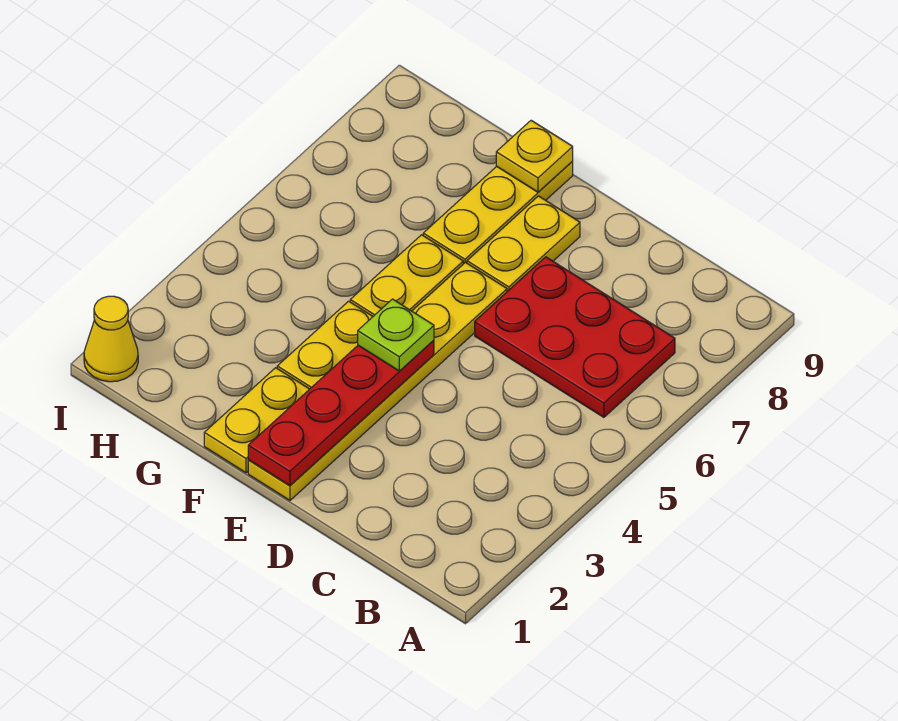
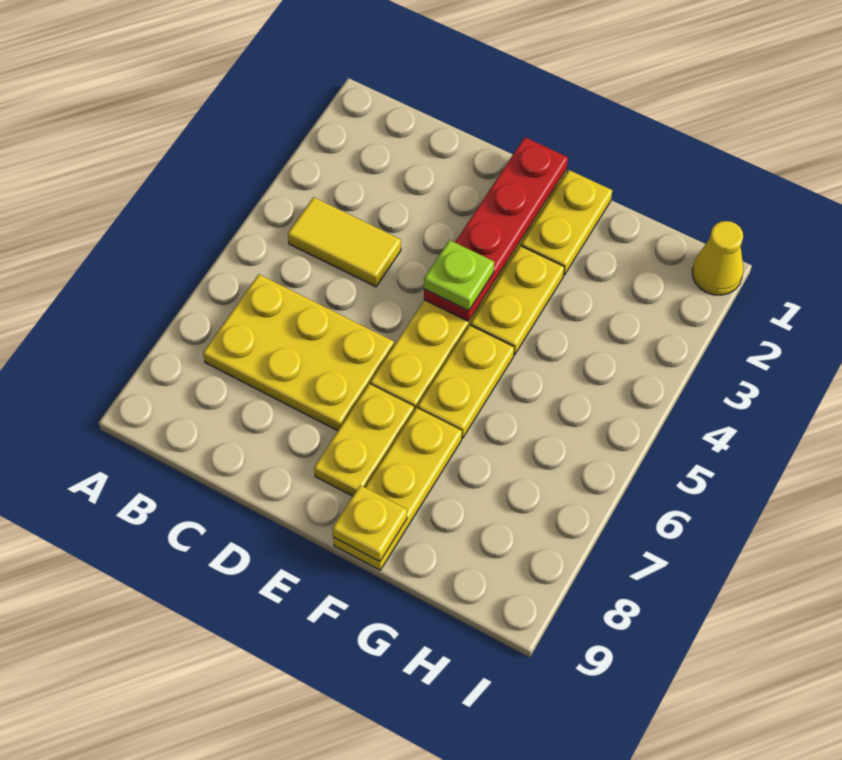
none -> yellow 1x2 tile [288,197,401,287]
red 2x3 plate [475,257,675,417] -> yellow 2x3 plate [203,274,394,431]

